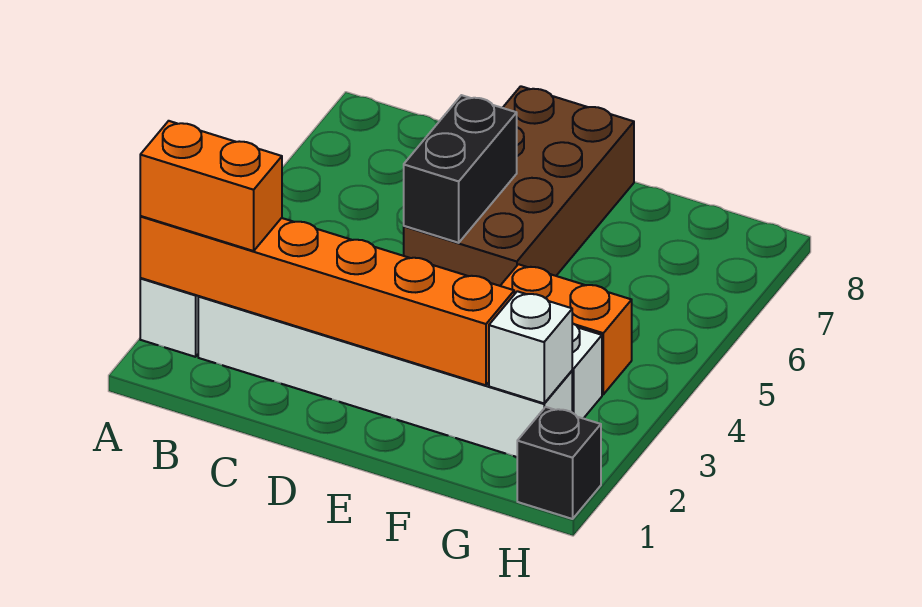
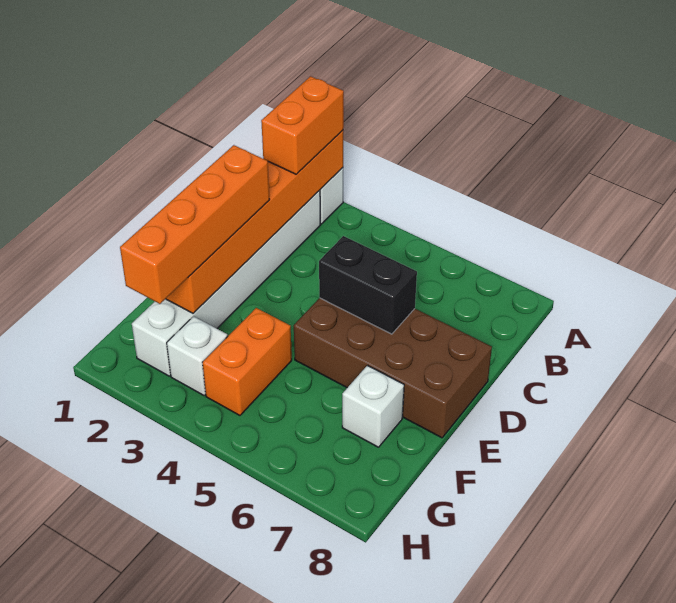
none -> orange 1x4 brick [120,145,270,304]
white 1x1 brick [489,291,572,403] -> white 1x1 brick moved to [342,365,404,447]
black 1x1 brick [517,407,601,519] -> none

